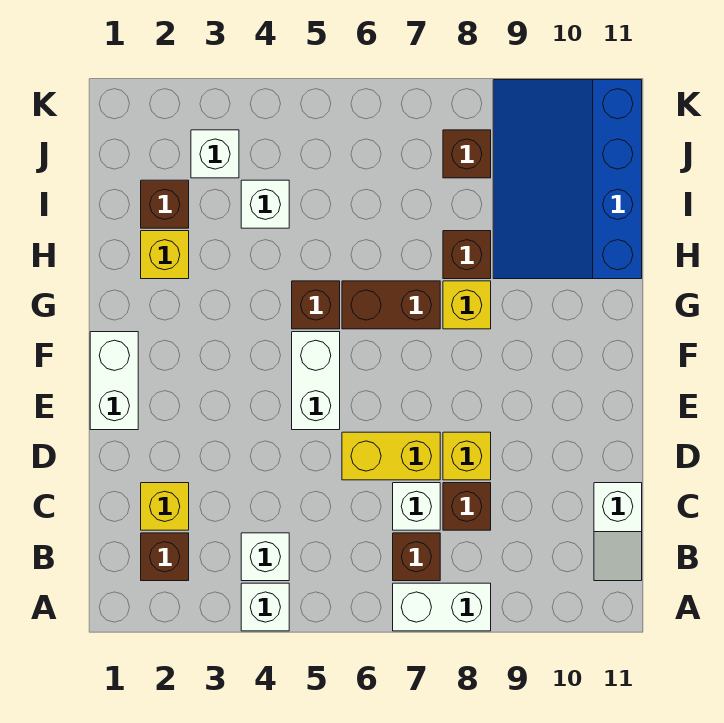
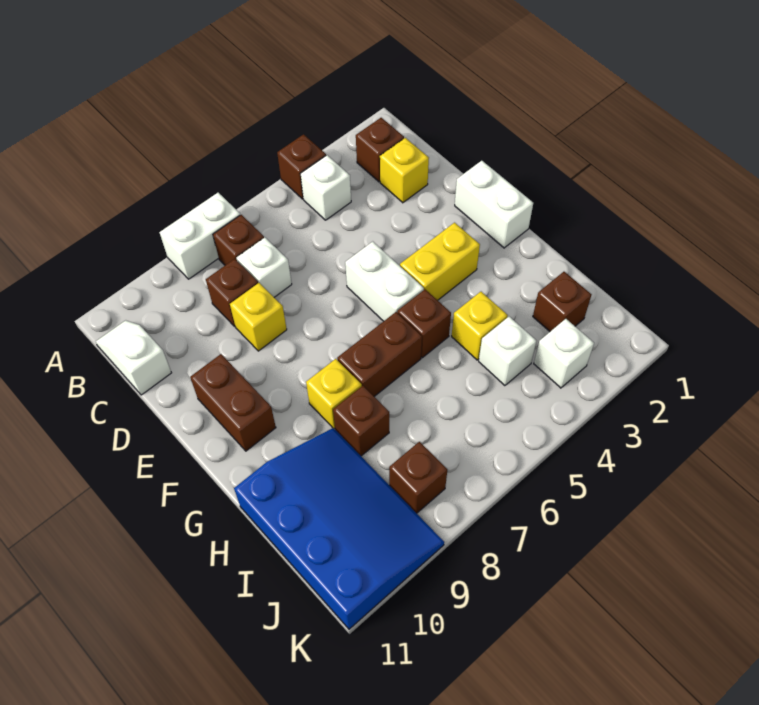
white 1x1 brick [241,583,289,631] -> brown 1x1 brick [277,134,326,199]
yellow 1x2 brick [342,432,440,480] -> yellow 1x2 brick moved to [400,223,480,300]
none -> brown 1x2 brick [190,354,276,451]
yellow 1x1 brick [141,231,189,279] -> yellow 1x1 brick moved to [452,292,508,360]

